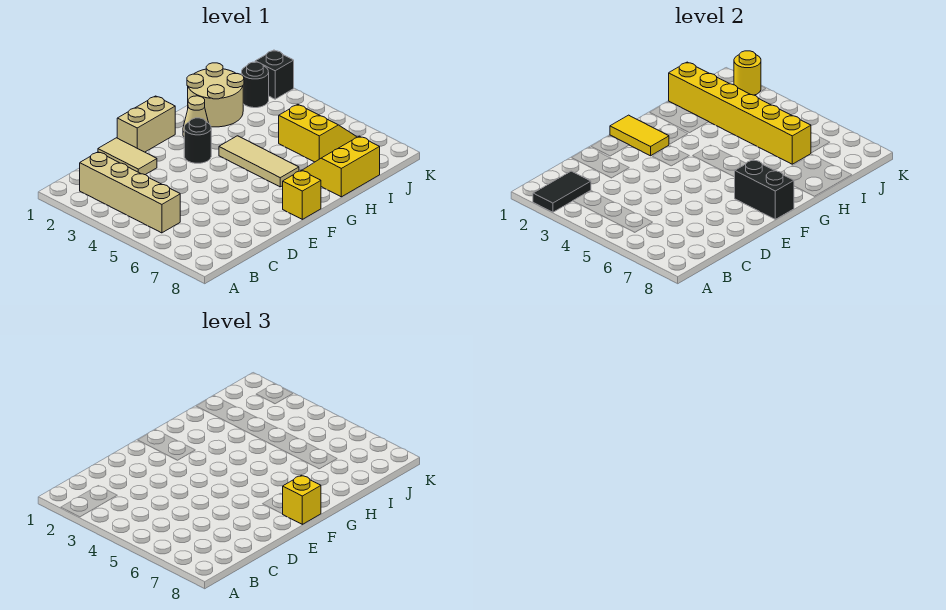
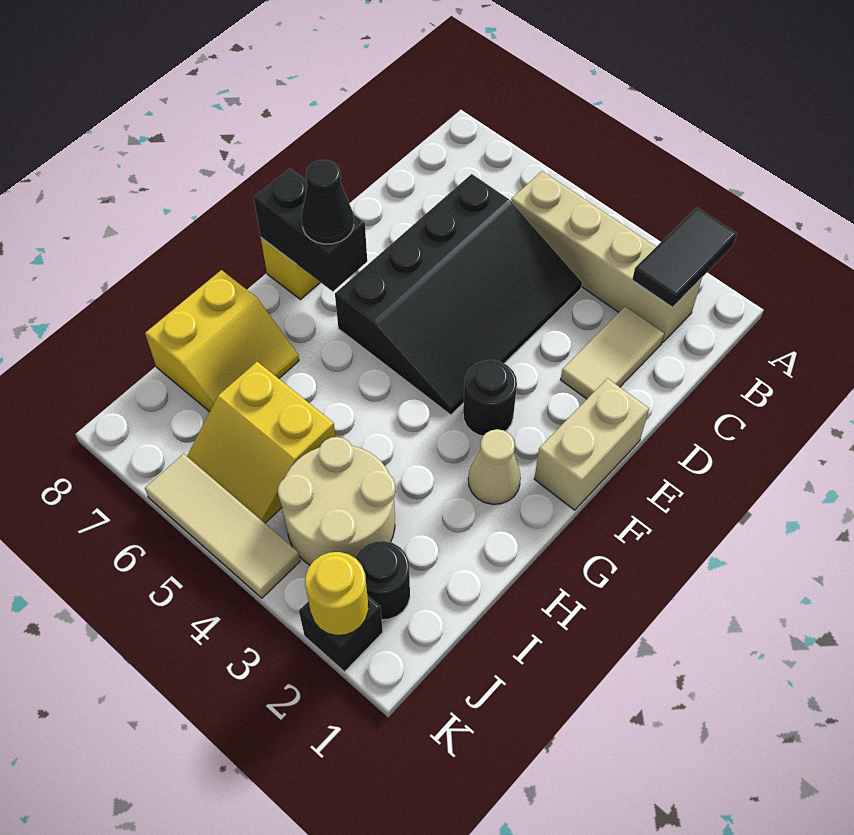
none -> black 3x4 slope [335,174,582,415]
tan 1x2 tile [98,138,157,175] -> tan 1x2 tile turned to [561,307,664,399]
yellow 1x2 tile [610,115,669,156] -> none
none -> black 1x1 cone [302,160,354,244]
yellow 1x1 brick [283,475,321,524] -> none
tan 1x3 tile [219,136,299,187] -> tan 1x3 tile moved to [145,454,300,598]
tan 2x2 round brick [187,63,244,127] -> tan 2x2 round brick moved to [278,437,395,565]
yellow 1x6 brick [669,62,811,164] -> none

